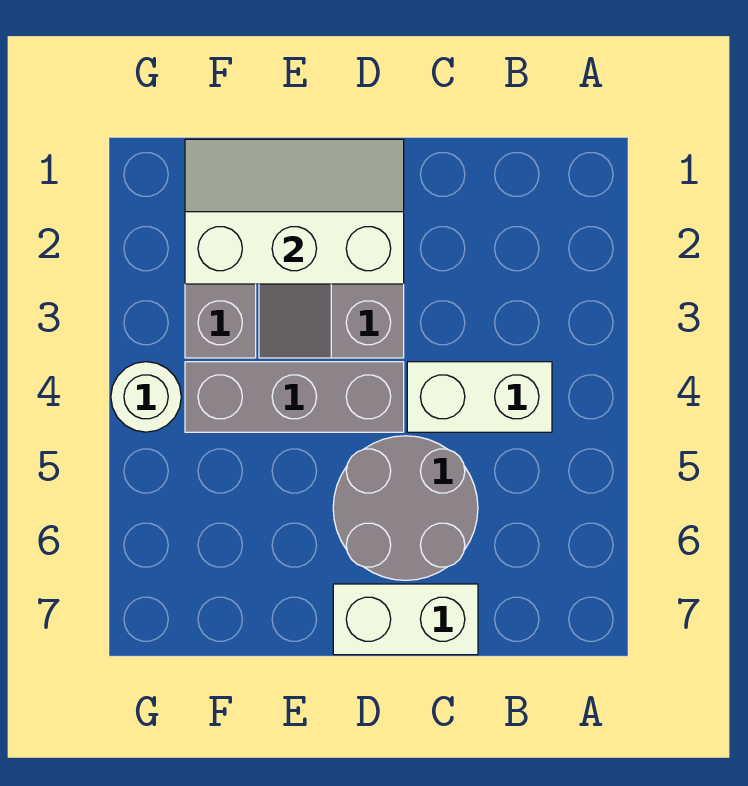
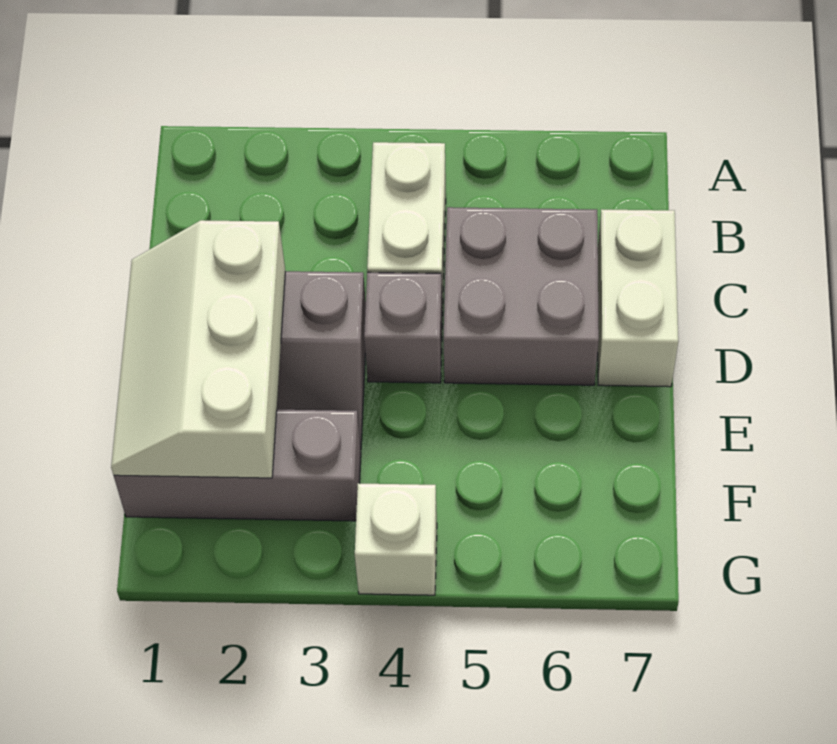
grey 2x2 round brick [333,436,478,580] -> grey 2x2 brick [443,207,599,385]
grey 1x3 brick [185,362,404,432] -> grey 1x1 brick [364,272,442,383]
white 1x1 round brick [111,362,181,432] -> white 1x1 brick [355,483,437,595]

